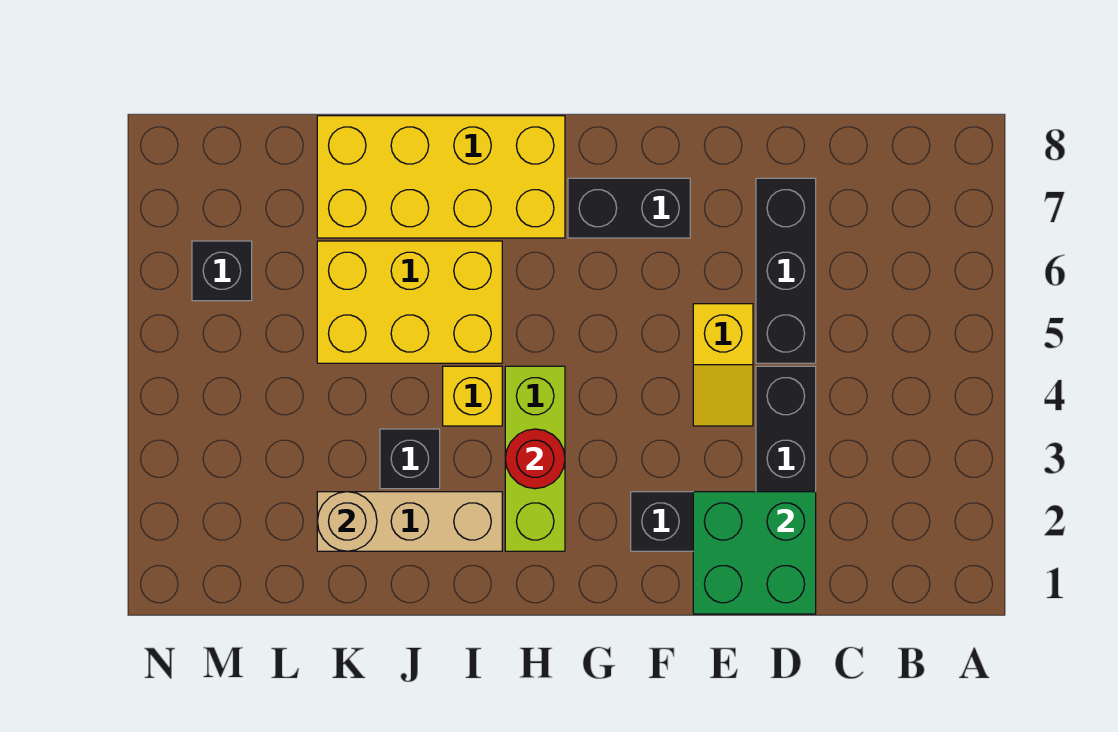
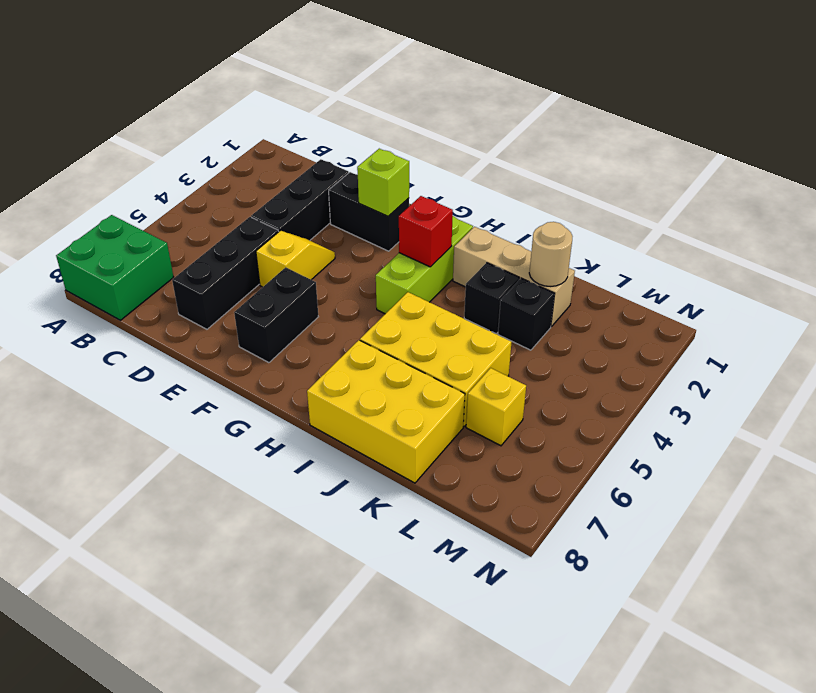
green 2x2 brick [693,492,816,614] -> green 2x2 brick moved to [56,215,174,320]
none -> lime 1x1 brick [357,149,409,216]
black 1x2 brick [568,178,690,238] -> black 1x2 brick turned to [234,267,318,363]
red 1x1 round brick [505,429,565,489] -> red 1x1 brick [399,196,453,267]
yellow 2x4 brick [317,116,565,238] -> yellow 2x3 brick [307,340,465,483]
yellow 1x1 brick [443,366,502,426] -> yellow 1x1 brick moved to [466,368,526,446]
black 1x1 brick [192,241,252,301] -> black 1x1 brick moved to [498,278,555,350]

